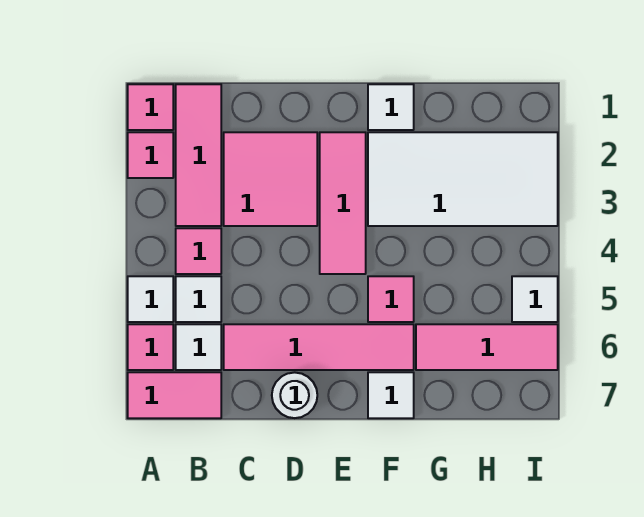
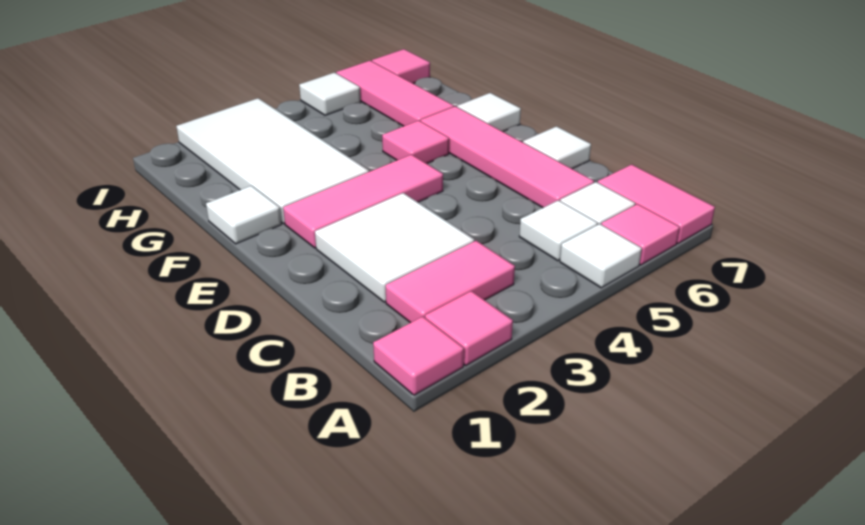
pink 1x3 tile [176,84,221,226] -> pink 1x2 tile [386,241,515,323]
pink 1x1 tile [176,228,221,274] -> pink 1x1 tile moved to [372,49,430,84]
pink 2x2 tile [224,132,317,226] -> white 2x2 tile [315,193,474,302]
white 1x1 round brick [272,372,317,418] -> white 1x1 tile [523,126,591,169]

